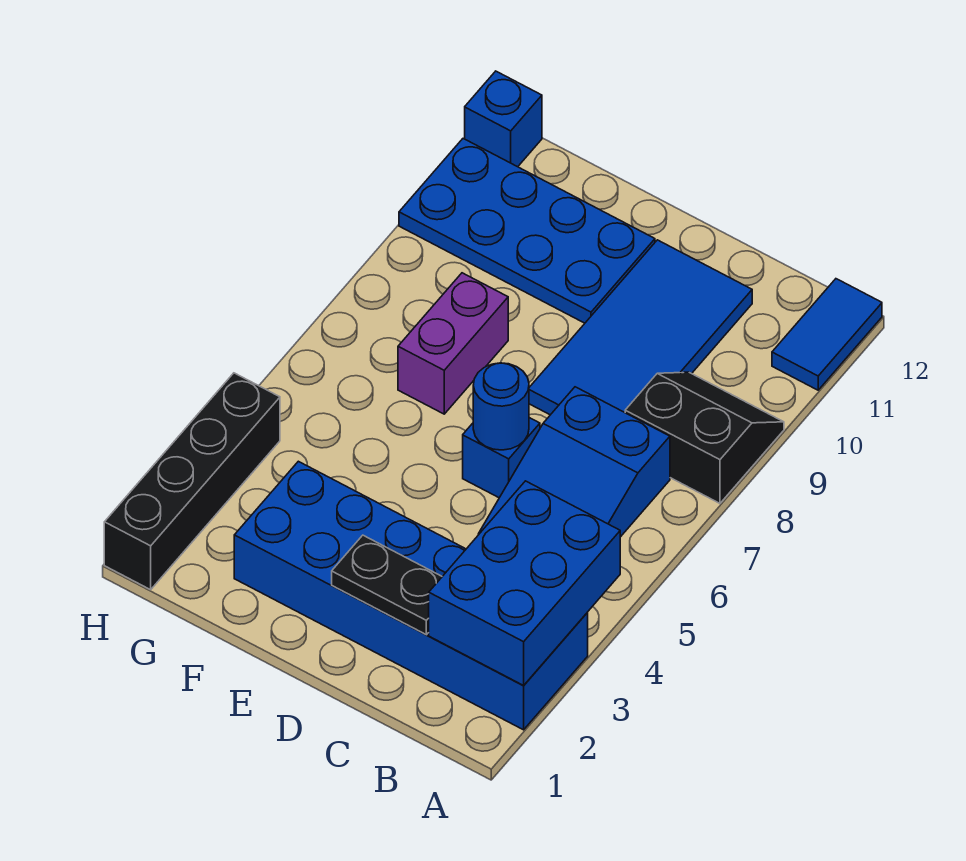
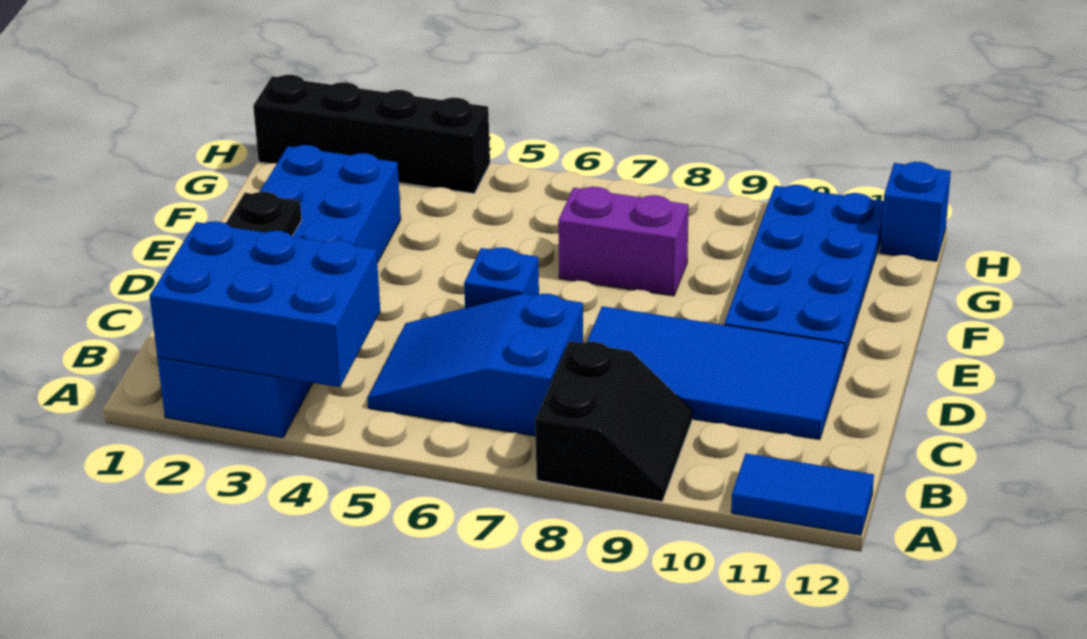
blue 1x1 round brick [473,363,529,450] -> none

